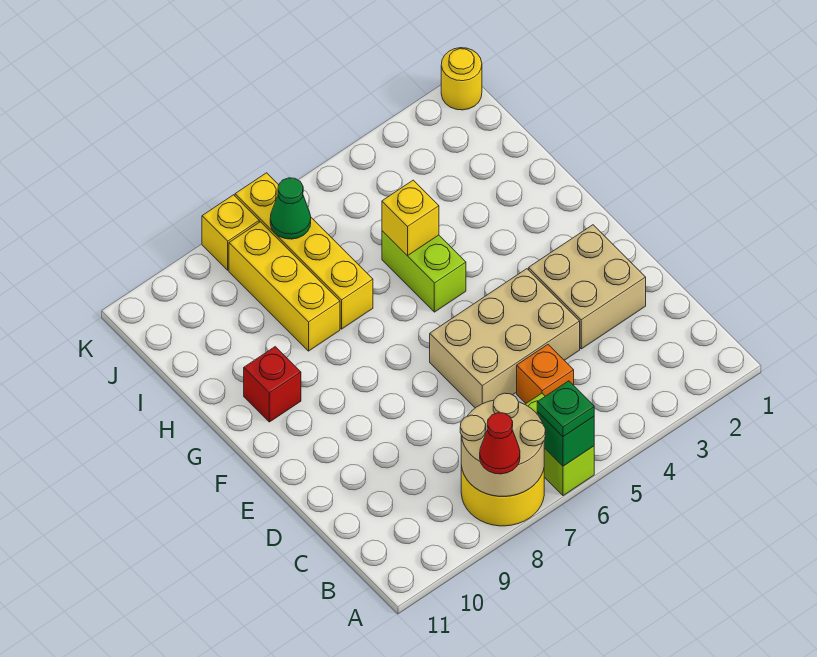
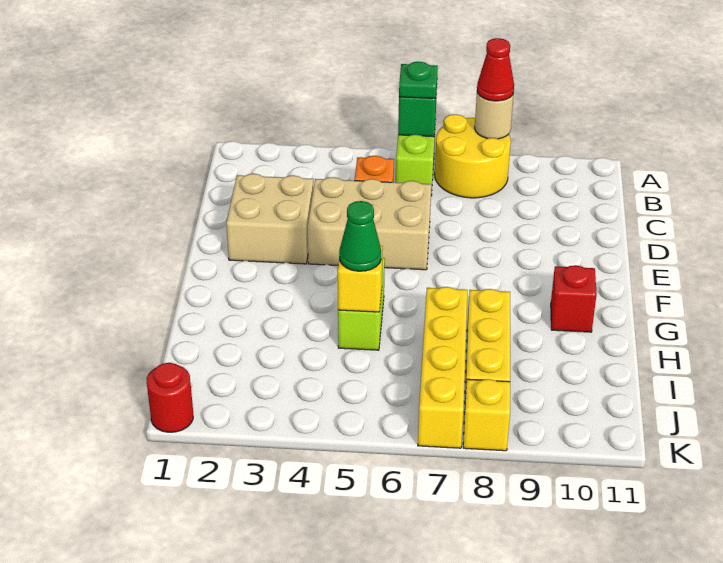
tan 2x2 round brick [460,393,546,496] -> tan 1x1 round brick [475,92,514,139]
green 1x1 cone [270,178,311,239] -> green 1x1 cone moved to [339,201,381,271]
yellow 1x1 round brick [441,48,482,110] -> red 1x1 round brick [147,363,193,432]

